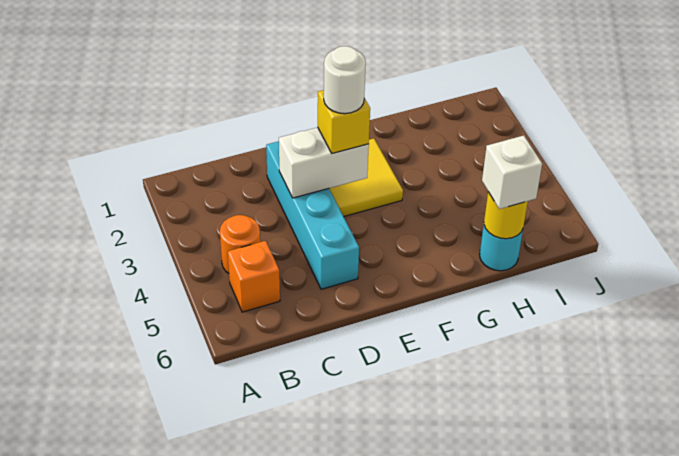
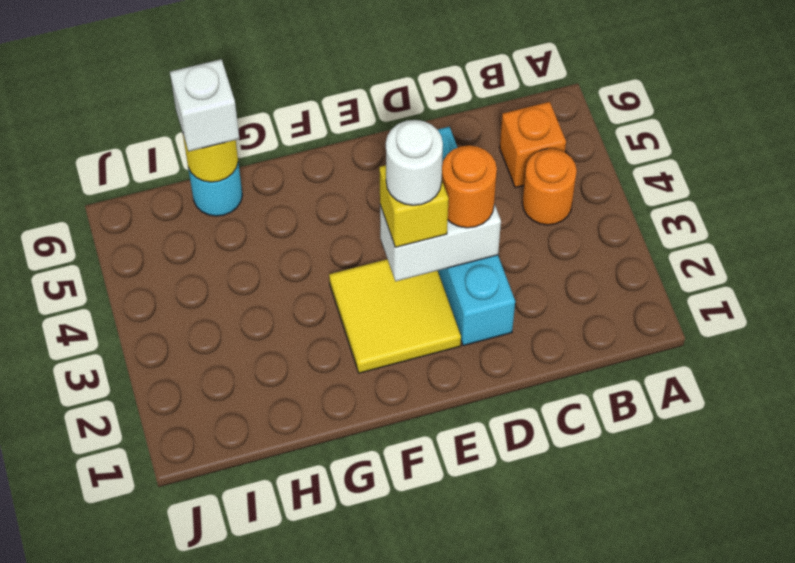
none -> orange 1x1 round brick [442,145,497,228]

